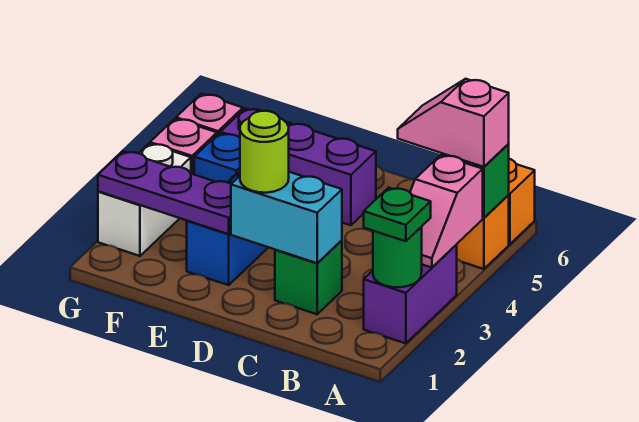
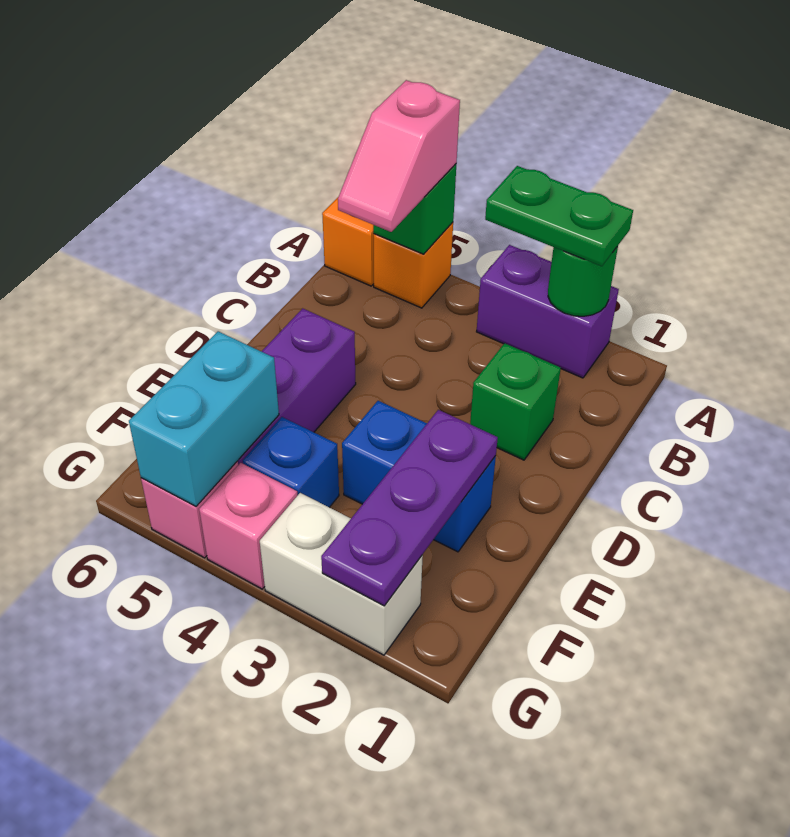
green 1x1 plate [364,188,431,241] -> green 1x2 plate [485,166,633,266]
pink 1x2 slope [410,155,483,268] -> none
cyan 1x2 brick [231,172,342,263] -> cyan 1x2 brick moved to [129,331,279,506]
lime 1x1 round brick [240,111,289,193] -> none

